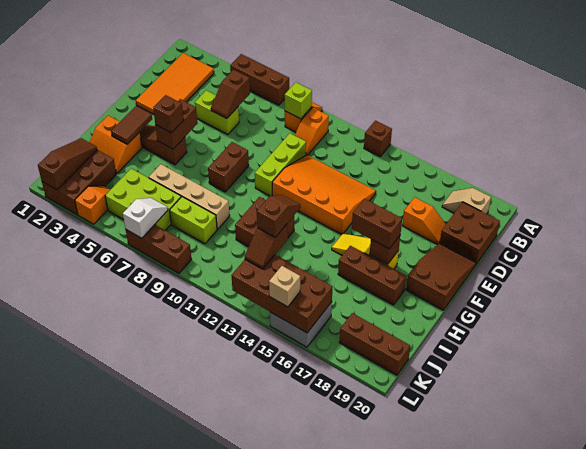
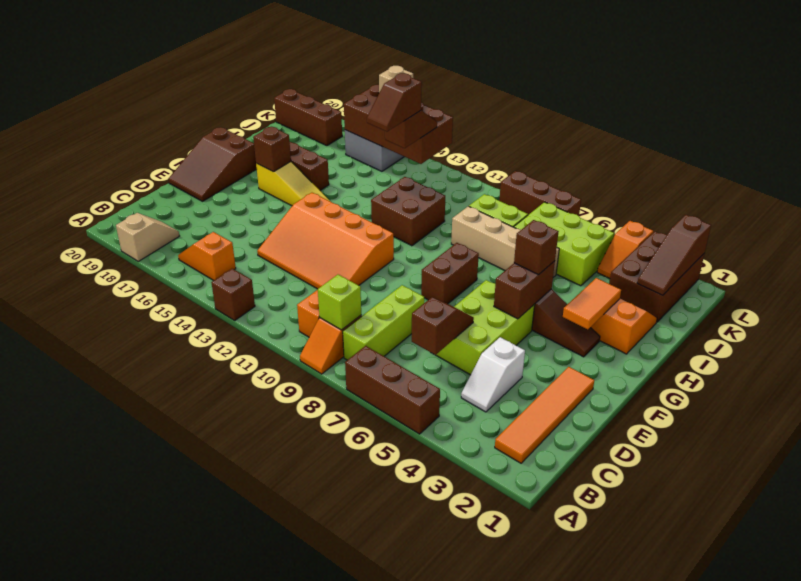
orange 2x4 tile [136,53,214,114] -> orange 1x4 tile [495,367,594,463]
tan 1x2 slope [442,188,491,214] -> tan 1x2 slope turned to [116,213,179,261]
brown 2x2 brick [440,202,500,264] -> none
lime 1x2 brick [195,90,239,134] -> lime 2x3 brick [436,280,534,375]
lime 1x3 brick [255,133,306,196] -> lime 1x3 brick moved to [343,285,424,360]
orange 1x2 slope [402,197,446,244] -> orange 1x2 slope moved to [178,232,236,281]
brown 1x2 tile [111,106,152,144] -> orange 1x2 tile [563,278,621,329]
brown 1x2 brick [352,199,402,249] -> none
white 1x2 slope [123,198,168,238] -> white 1x2 slope moved to [461,337,525,412]

